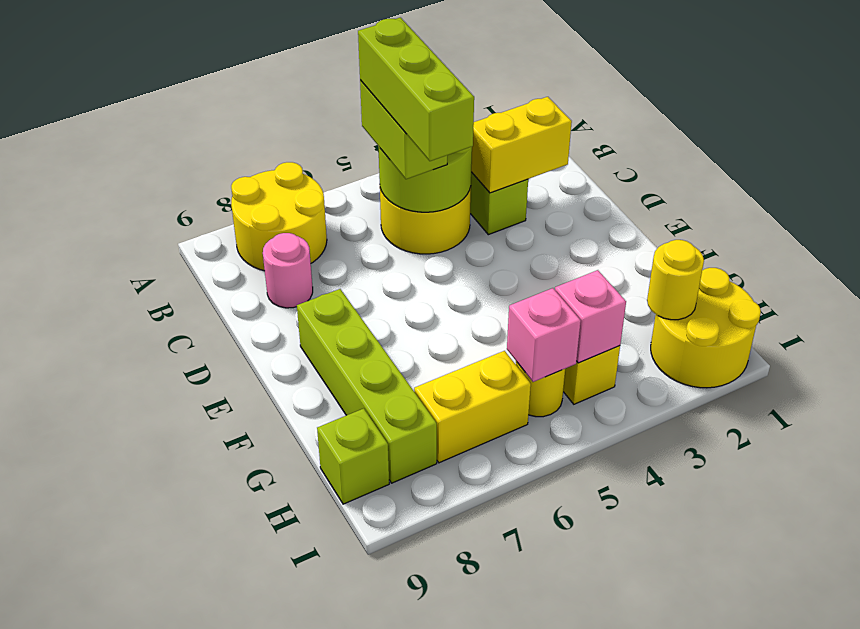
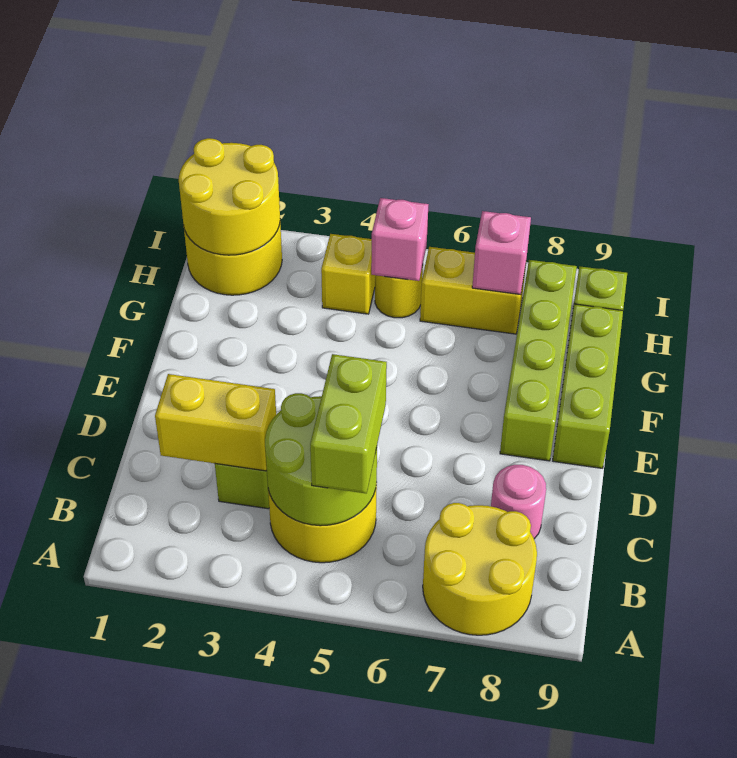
lime 1x3 brick [358,18,474,161] -> lime 1x3 brick moved to [553,304,623,468]
yellow 1x1 round brick [647,240,704,320] -> yellow 2x2 round brick [179,138,280,255]
pink 1x1 brick [555,270,626,363] -> pink 1x1 brick moved to [472,211,531,295]

